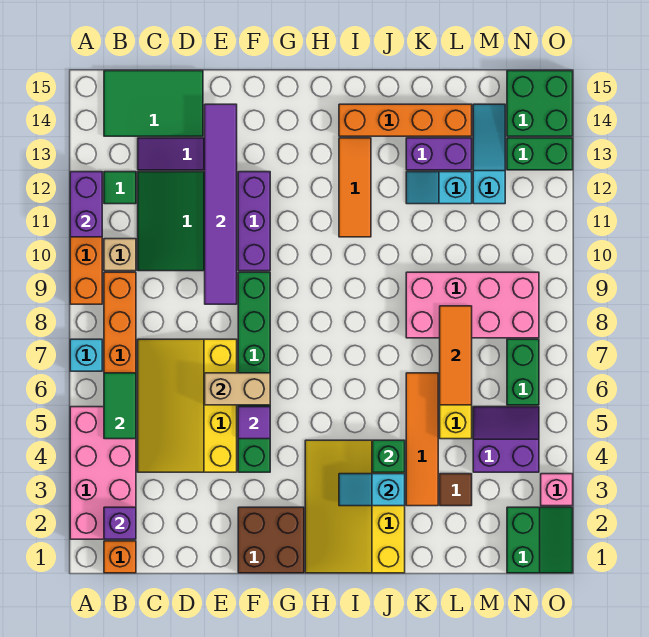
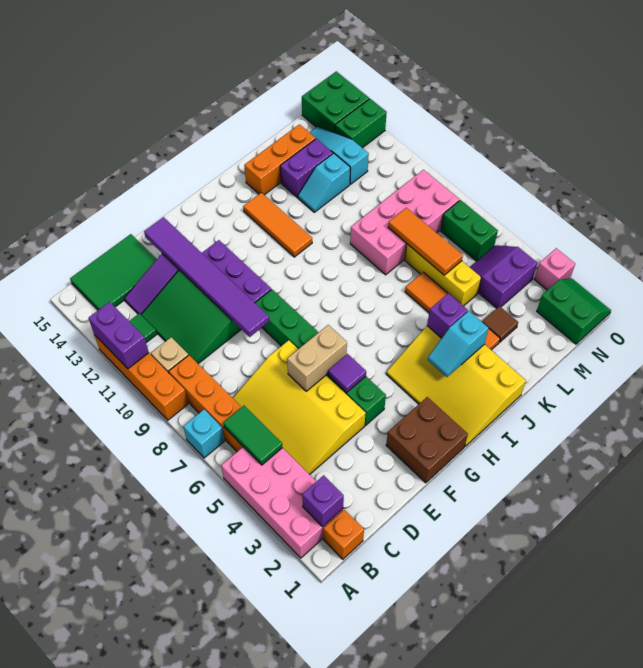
orange 1x4 brick [339,104,472,136] -> orange 1x3 brick [244,124,316,195]
green 1x1 brick [373,440,405,472] -> purple 1x1 brick [427,293,468,338]

